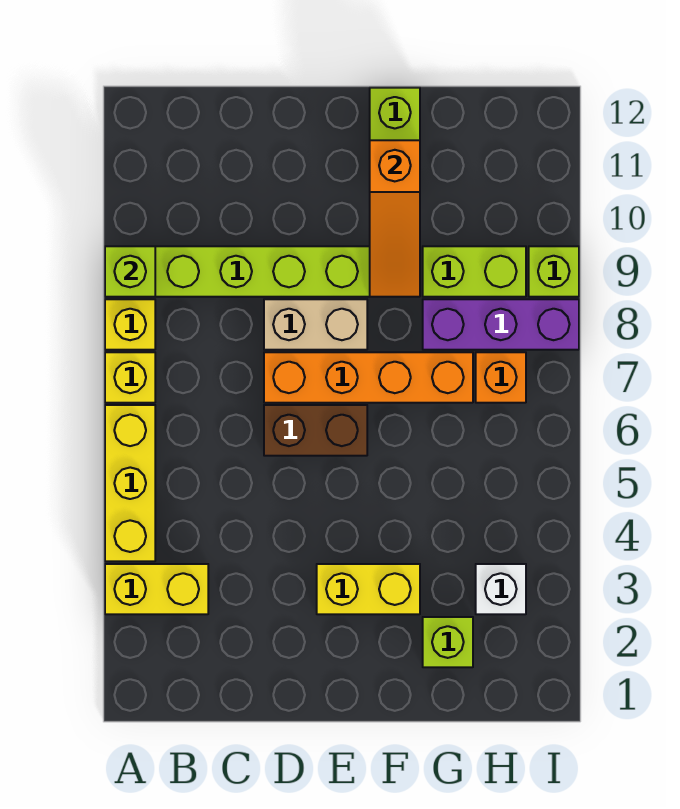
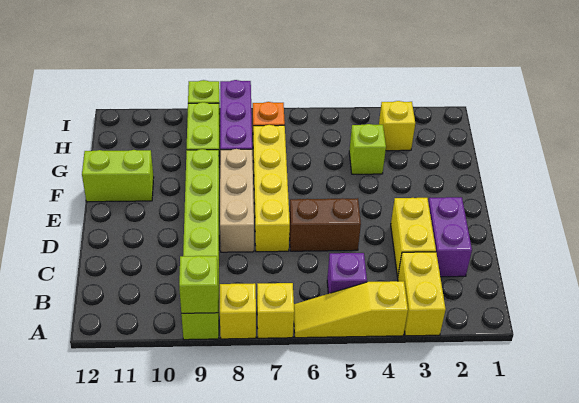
yellow 1x3 brick [105,405,155,561] -> yellow 1x3 slope [294,281,408,338]
none -> purple 1x1 brick [327,253,367,294]
none -> purple 1x2 brick [428,197,472,277]
brown 1x2 brick [264,405,367,456] -> brown 1x2 brick turned to [289,198,361,251]
orange 1x4 brick [264,352,473,403] -> yellow 1x4 brick [253,125,290,252]
tan 1x2 brick [264,299,367,350] -> tan 1x3 brick [220,149,254,252]
yellow 1x2 brick [317,564,420,614] -> yellow 1x2 brick moved to [391,198,436,277]
orange 1x3 slope [370,140,420,297] -> none
lime 1x1 brick [423,617,473,667] -> lime 1x1 brick moved to [349,124,386,174]
white 1x1 brick [476,564,526,614] -> yellow 1x1 brick [379,101,415,151]

